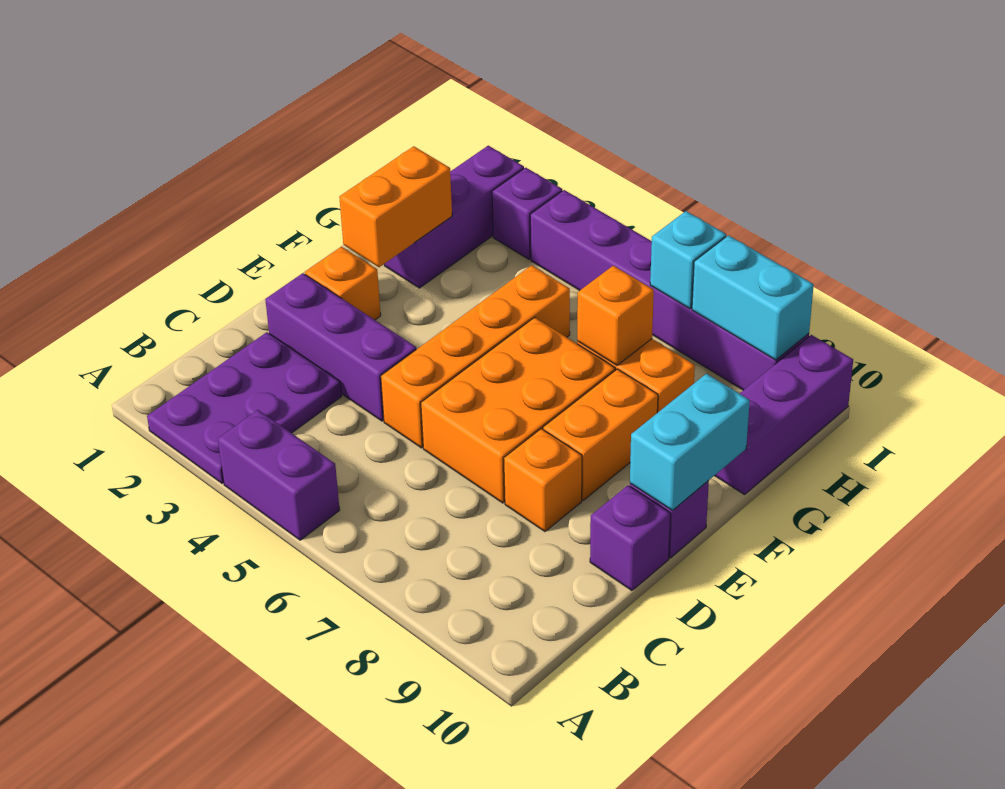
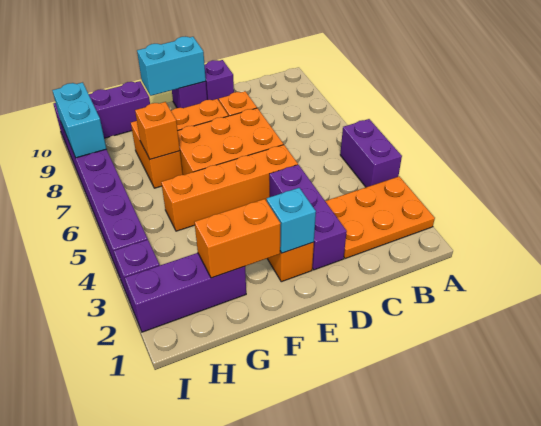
purple 2x3 plate [147,332,342,483] -> orange 2x3 plate [325,176,435,259]
cyan 1x1 brick [650,211,726,309] -> cyan 1x1 brick moved to [267,188,316,253]

